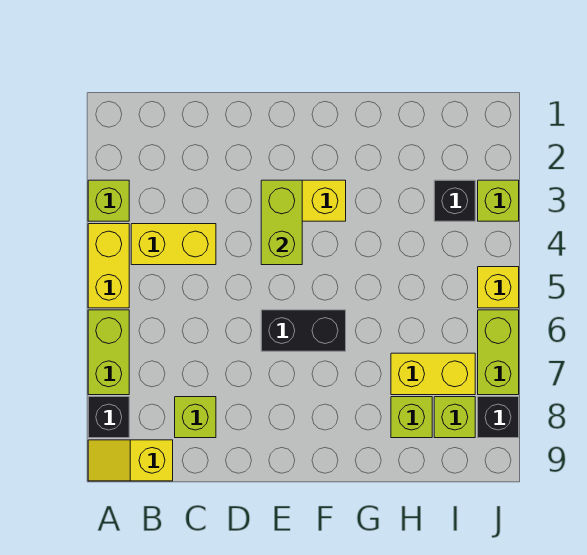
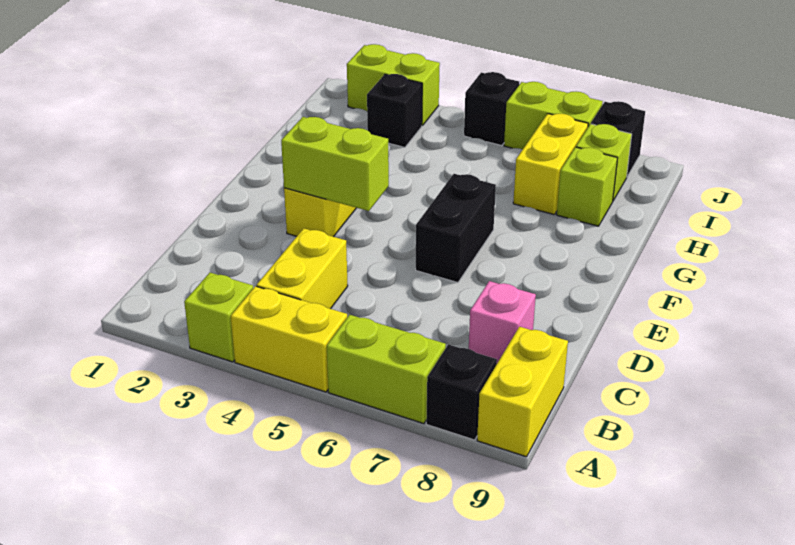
yellow 1x2 slope [88,440,173,481] -> yellow 1x2 brick [477,327,568,457]
lime 1x1 brick [175,397,216,438] -> pink 1x1 brick [469,281,536,363]
lime 1x1 brick [478,180,519,221] -> lime 1x2 brick [347,44,440,126]
yellow 1x1 brick [478,267,519,308] -> black 1x1 brick [464,72,519,146]

